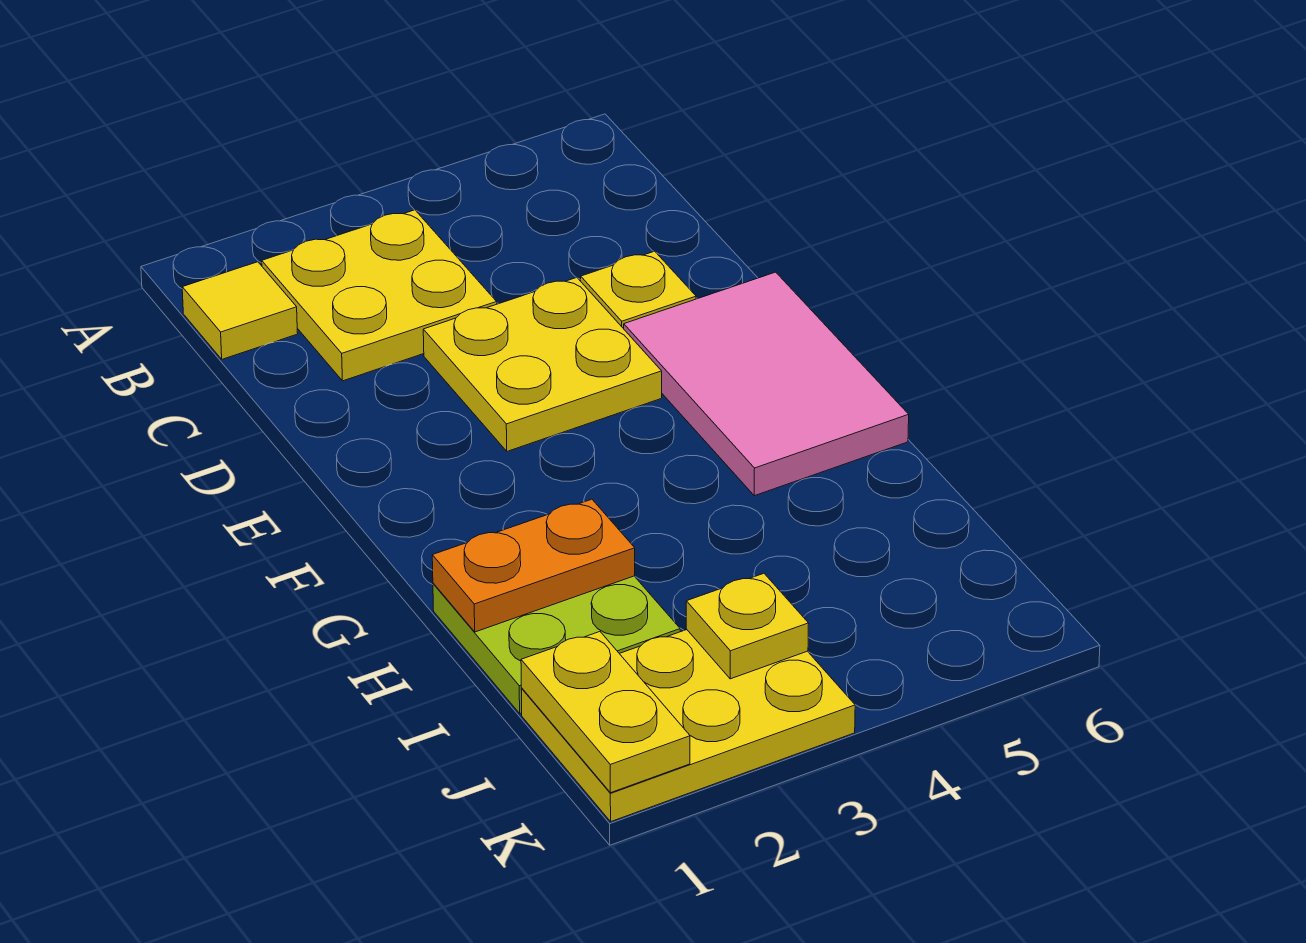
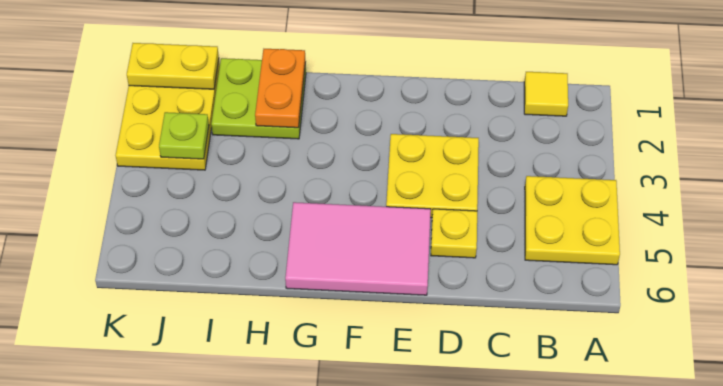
yellow 2x2 plate [262,210,497,381] -> yellow 2x2 plate moved to [525,176,620,265]
yellow 1x1 plate [686,573,809,679] -> lime 1x1 plate [159,112,209,159]

